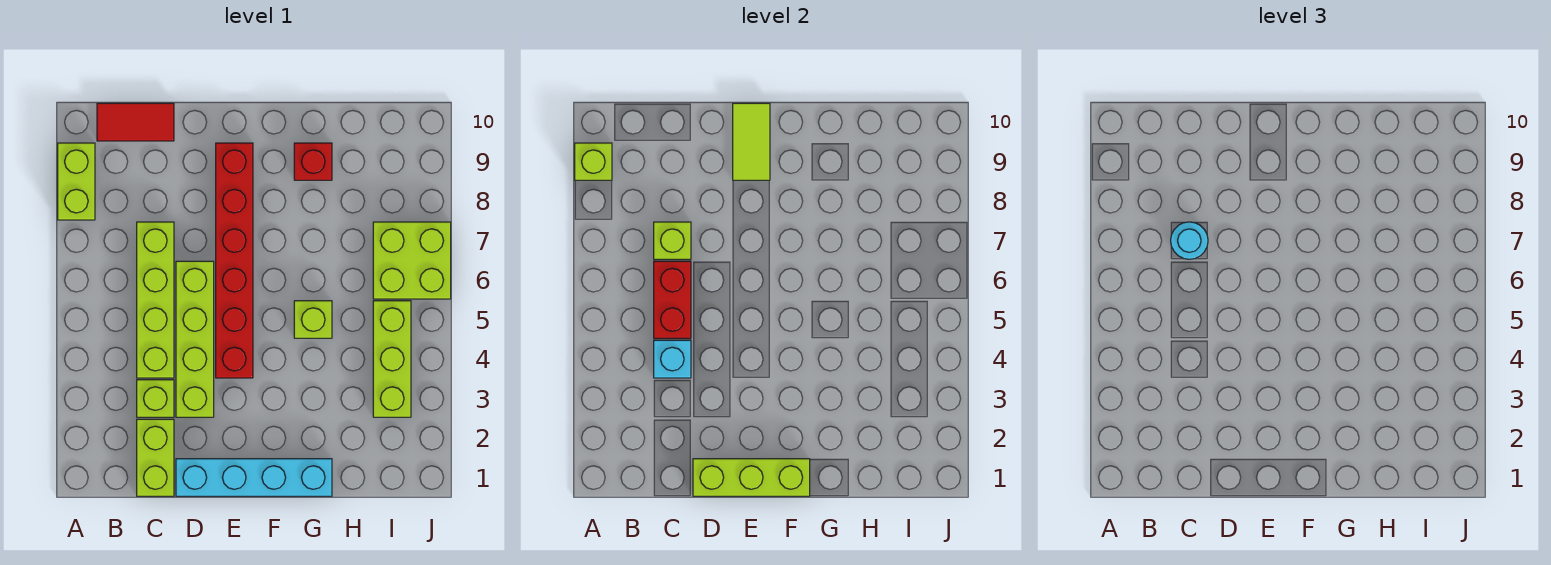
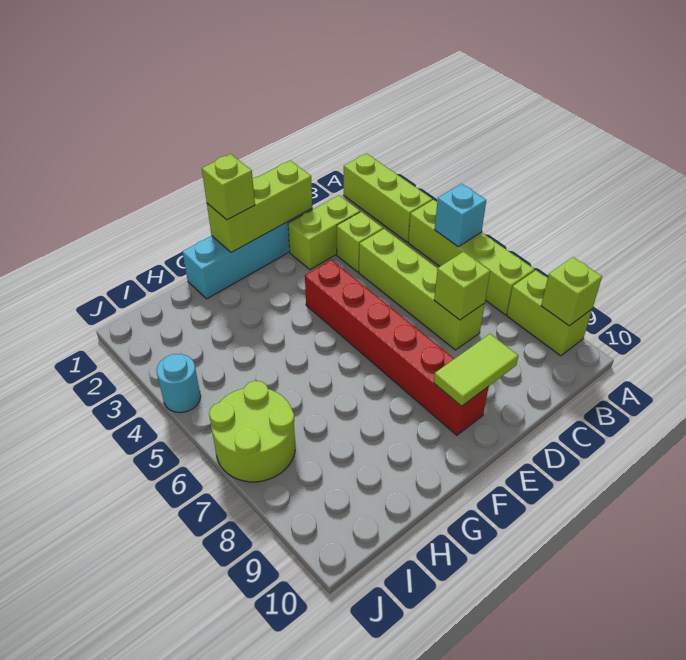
red 1x2 tile [97,103,174,141] -> none
lime 1x2 brick [137,419,174,496] -> lime 1x2 brick turned to [288,195,360,270]
cyan 1x1 brick [654,340,691,378] -> cyan 1x1 brick moved to [435,184,486,247]
red 1x2 brick [654,261,691,338] -> none
cyan 1x1 round brick [1171,222,1208,259] -> cyan 1x1 round brick moved to [156,354,201,413]
lime 1x4 brick [176,261,214,417] -> lime 1x4 brick moved to [408,200,534,315]
lime 1x2 tile [733,103,770,180] -> lime 1x2 tile turned to [434,334,518,406]
lime 1x1 brick [294,301,332,338] -> lime 1x1 brick moved to [202,154,255,220]
red 1x1 brick [294,143,332,180] -> none
lime 1x3 brick [373,301,411,417] -> lime 1x3 brick moved to [344,154,432,242]
lime 2x2 brick [373,222,451,299] -> lime 2x2 round brick [209,381,295,482]

